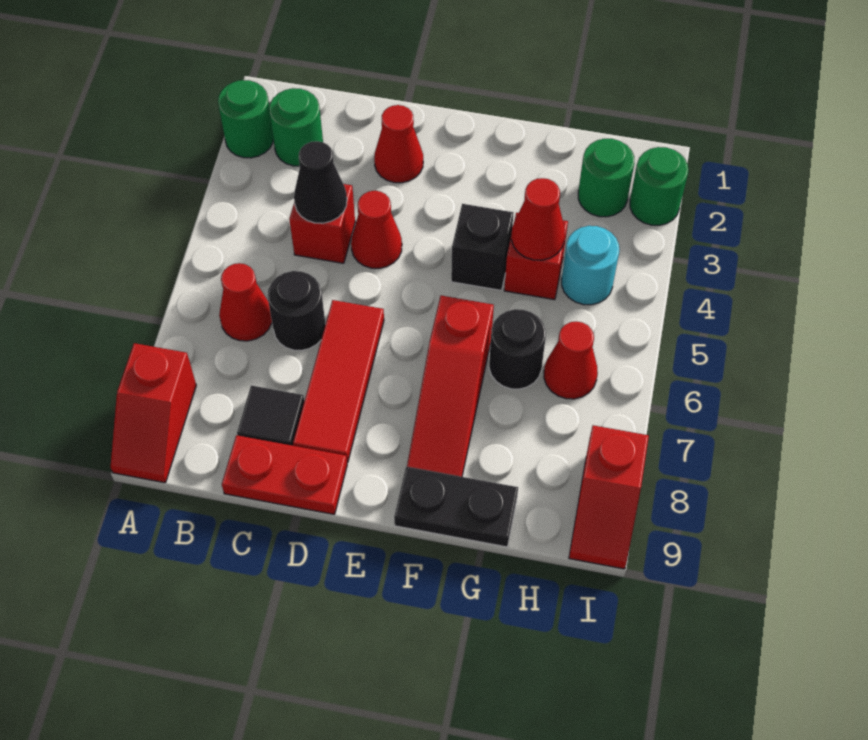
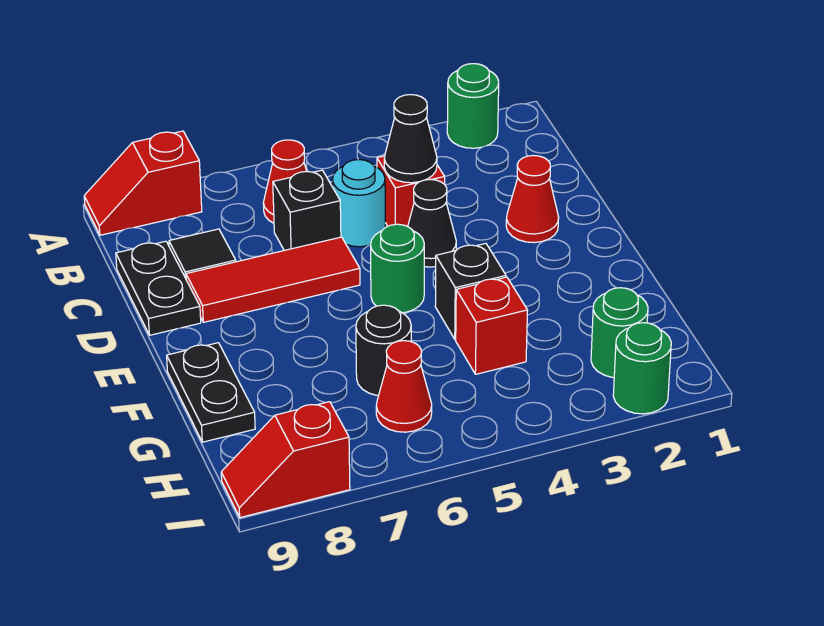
green 1x1 round brick [269,88,323,166] -> green 1x1 round brick moved to [371,224,424,313]
black 1x1 round brick [267,271,326,350] -> black 1x1 brick [273,170,341,250]
red 1x2 plate [222,435,347,514] -> black 1x2 plate [116,241,201,335]
red 1x1 cone [351,191,402,268] -> black 1x1 cone [408,179,456,267]
red 1x3 slope [407,296,494,477] -> none
red 1x1 cone [512,178,565,260] -> none
cyan 1x1 round brick [562,226,619,305] -> cyan 1x1 round brick moved to [332,160,385,247]

